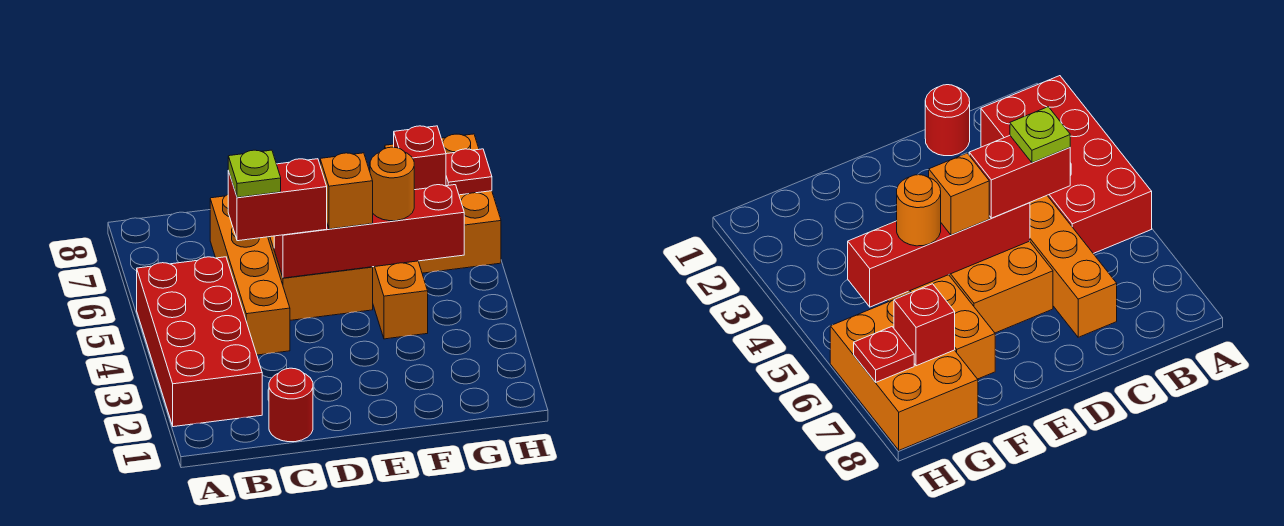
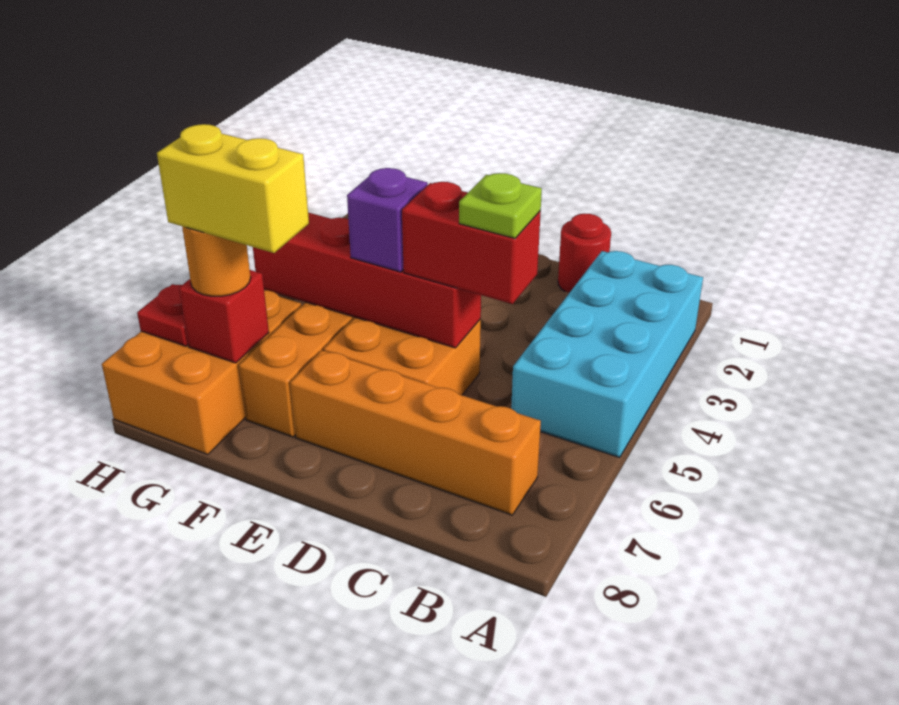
red 2x4 brick [137,257,262,427] -> cyan 2x4 brick [511,251,703,457]
orange 1x4 brick [210,195,290,355] -> orange 1x4 brick turned to [290,350,541,515]
orange 1x1 brick [320,153,373,229] -> purple 1x1 brick [347,168,428,272]
orange 1x1 round brick [370,147,414,221] -> orange 1x1 round brick moved to [182,226,251,296]
none -> yellow 1x2 brick [157,124,309,253]

